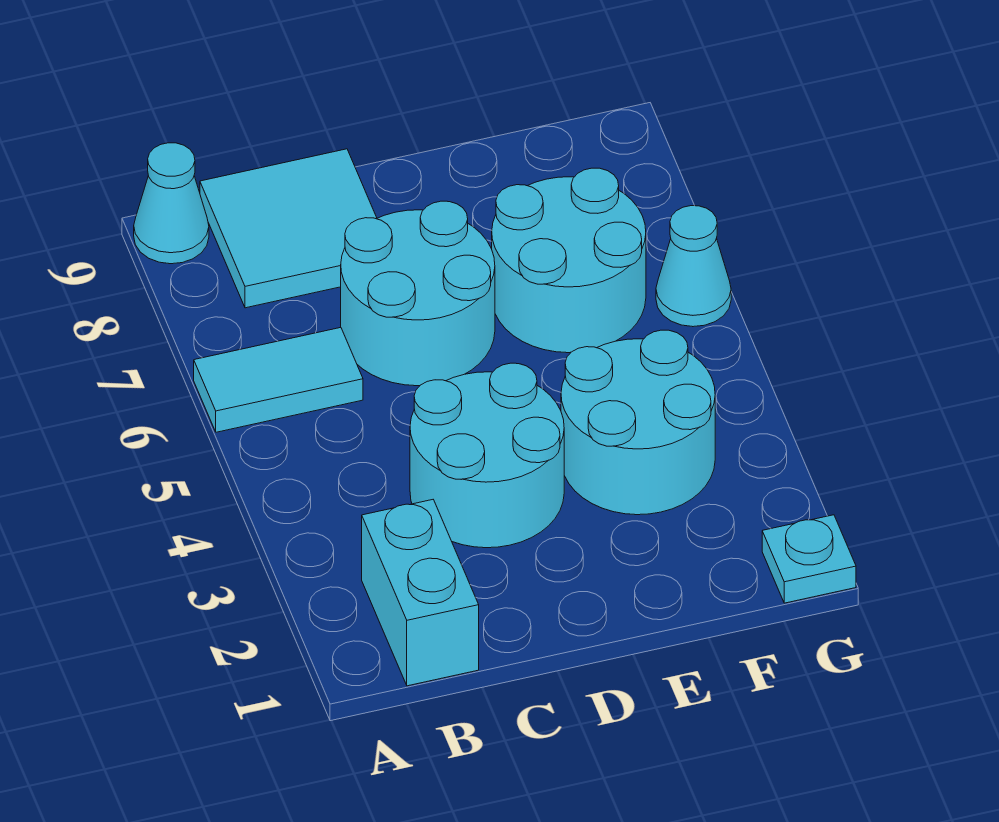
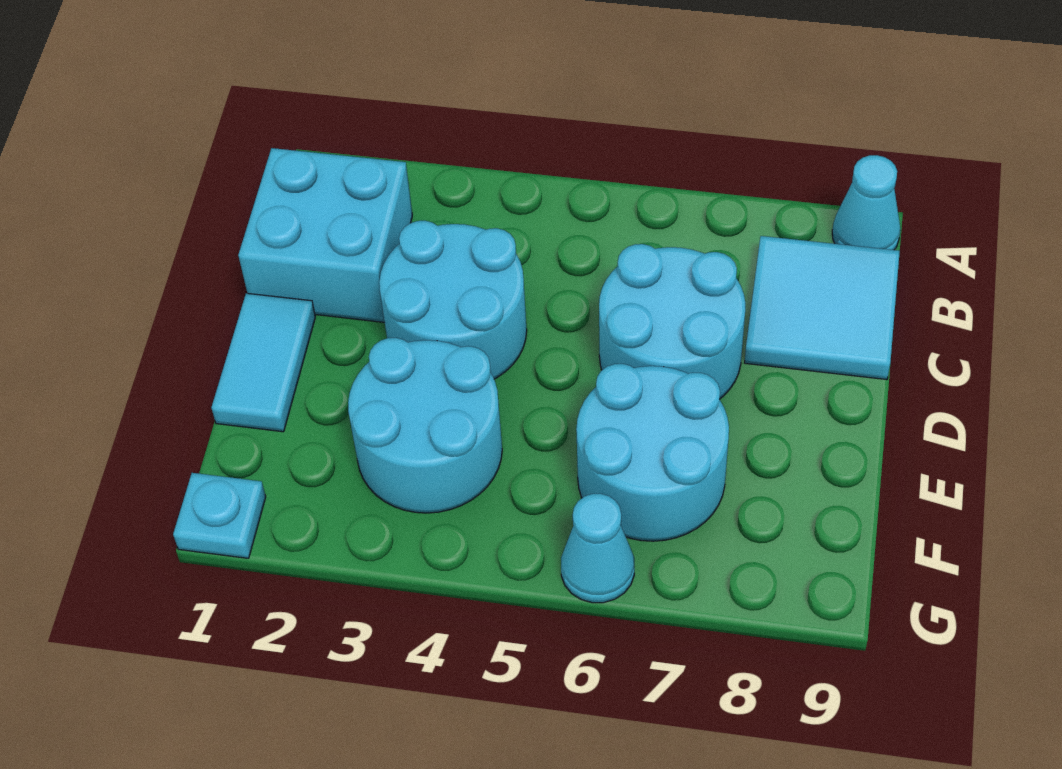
cyan 1x2 tile [194,328,363,432] -> cyan 1x2 tile moved to [211,293,315,432]
cyan 1x2 brick [362,500,479,686] -> cyan 2x2 brick [238,148,412,322]

